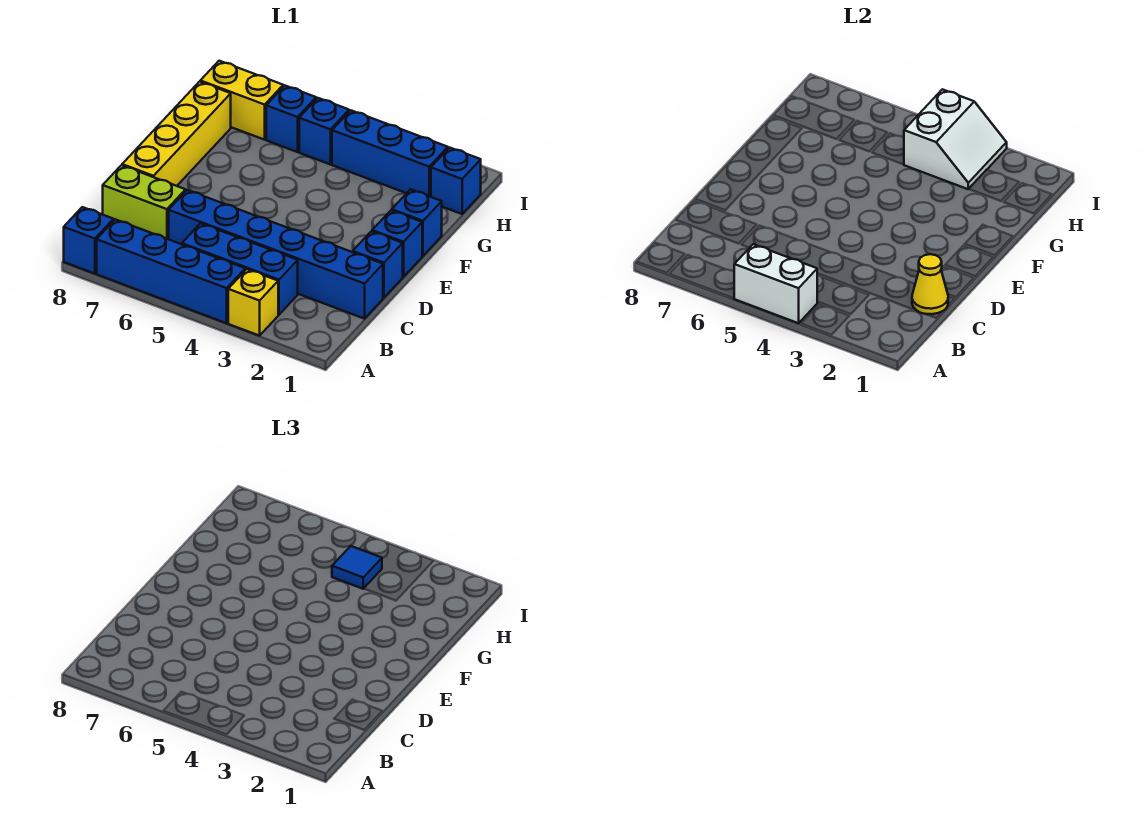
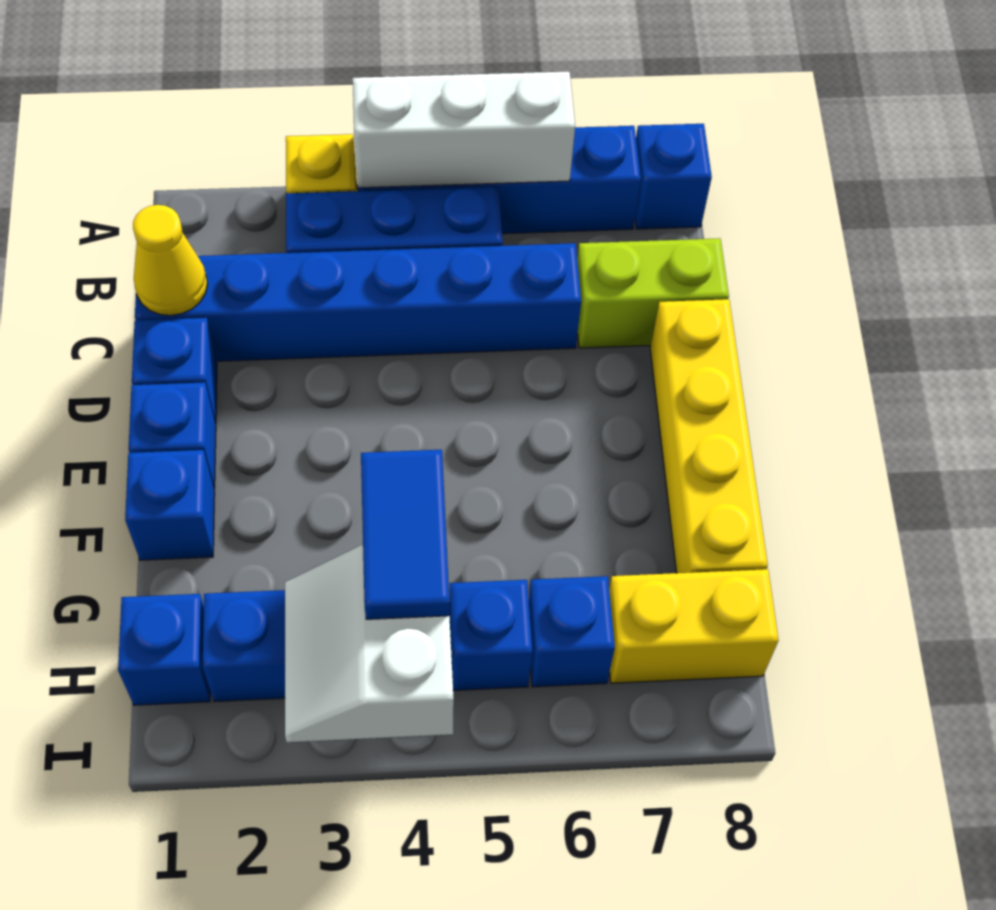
white 1x2 brick [734,244,818,323] -> white 1x3 brick [353,72,575,188]
blue 1x1 tile [332,546,382,589] -> blue 1x2 tile [361,450,450,619]

